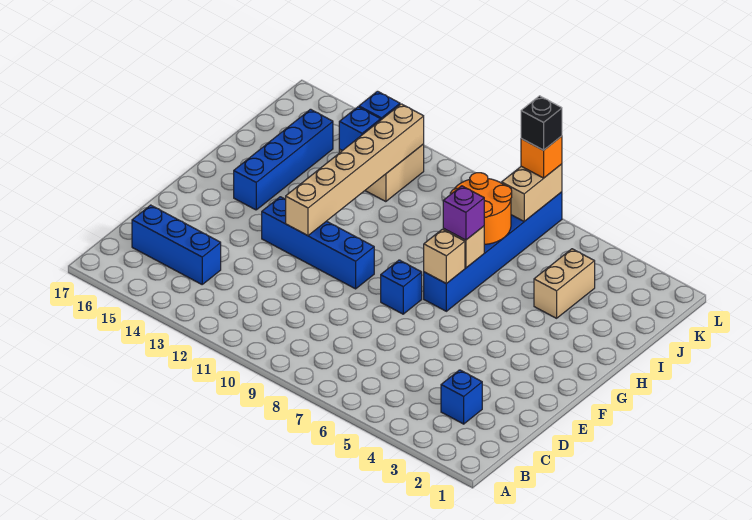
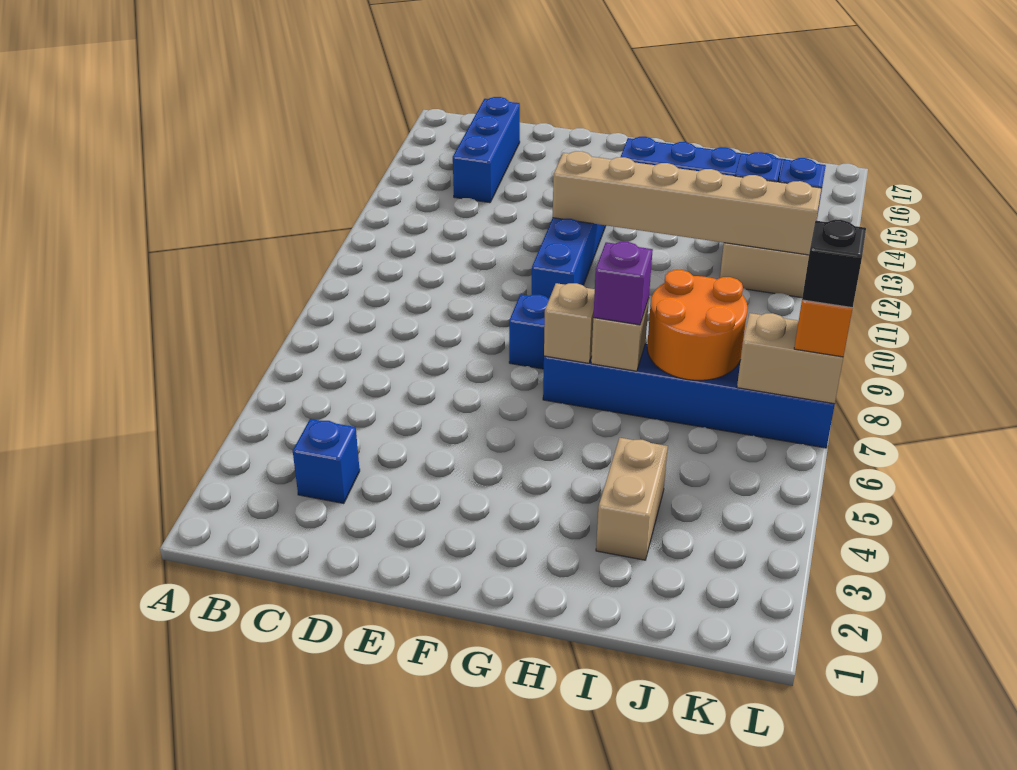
tan 1x2 brick [534,249,595,318] -> tan 1x2 brick turned to [596,438,668,560]

